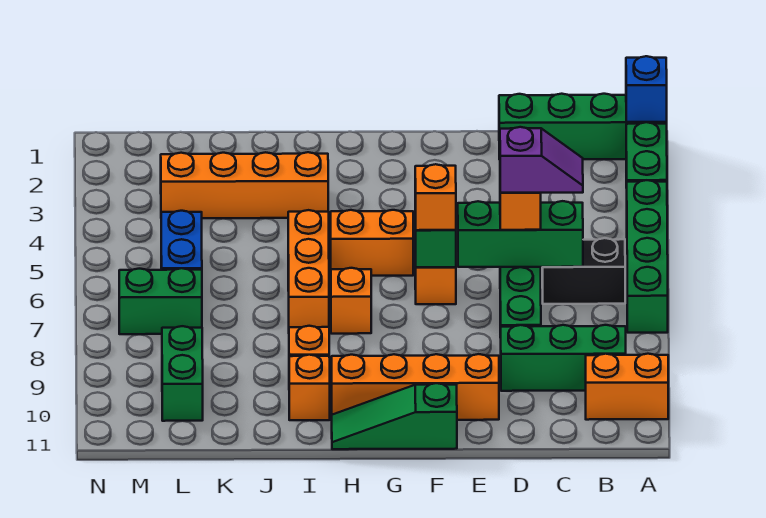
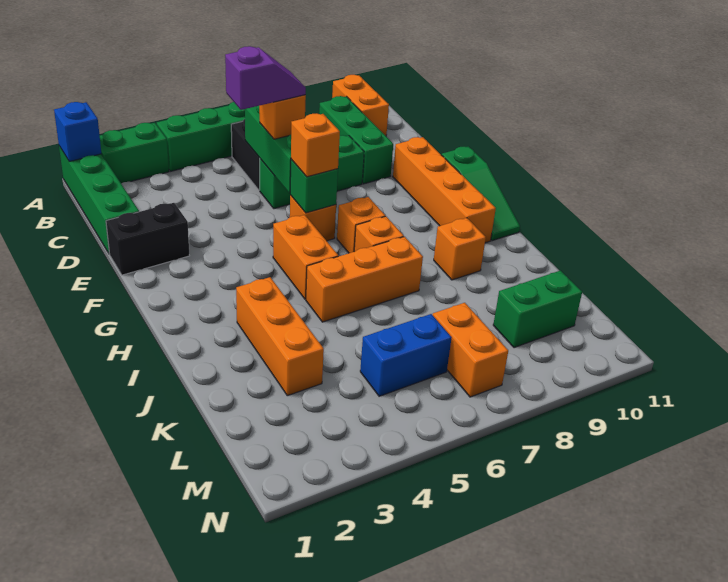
purple 1x2 slope [500,127,583,193] -> purple 1x2 slope turned to [225,46,306,110]
none -> black 1x2 brick [106,203,189,275]
orange 1x4 brick [161,152,328,218] -> orange 1x3 brick [236,277,324,396]
orange 1x1 brick [289,355,330,420] -> orange 1x1 brick moved to [337,197,385,253]
green 1x2 brick [119,268,202,334] -> orange 1x2 brick [433,303,508,397]

